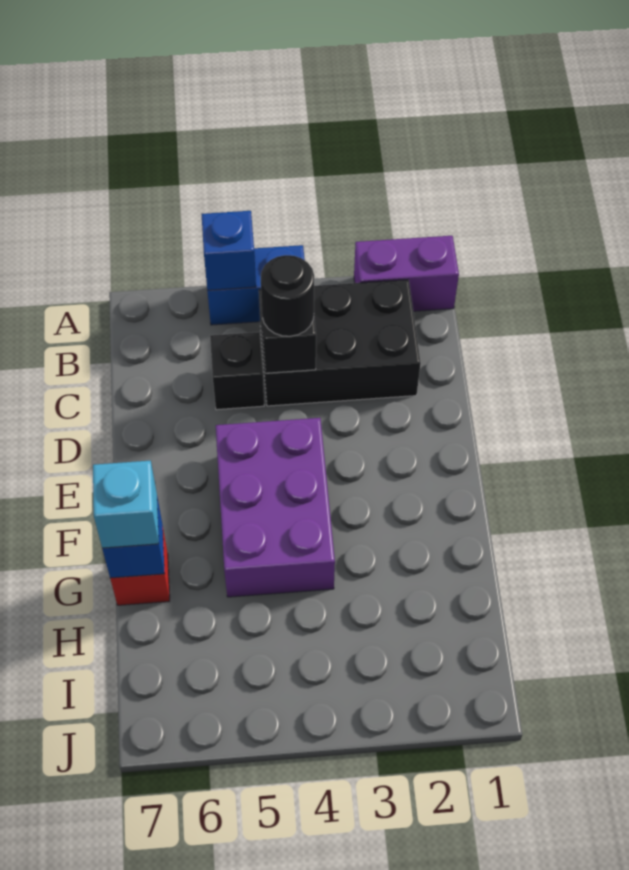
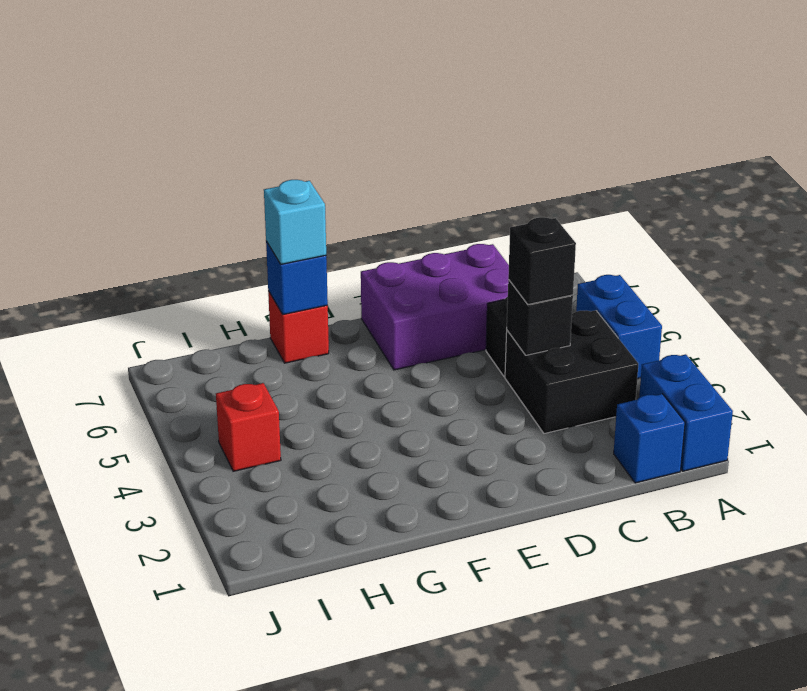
purple 1x2 brick [354,236,459,311] -> blue 1x2 brick [639,354,733,471]
blue 1x1 brick [201,211,256,290] -> blue 1x1 brick moved to [614,394,685,483]
black 2x3 brick [259,280,421,406] -> black 2x2 brick [505,310,638,434]
black 1x1 round brick [261,255,314,336] -> black 1x1 brick [508,217,576,304]
purple 2x3 brick [216,418,335,597] -> purple 2x3 brick moved to [361,244,509,370]
none -> red 1x1 brick [216,383,281,471]

